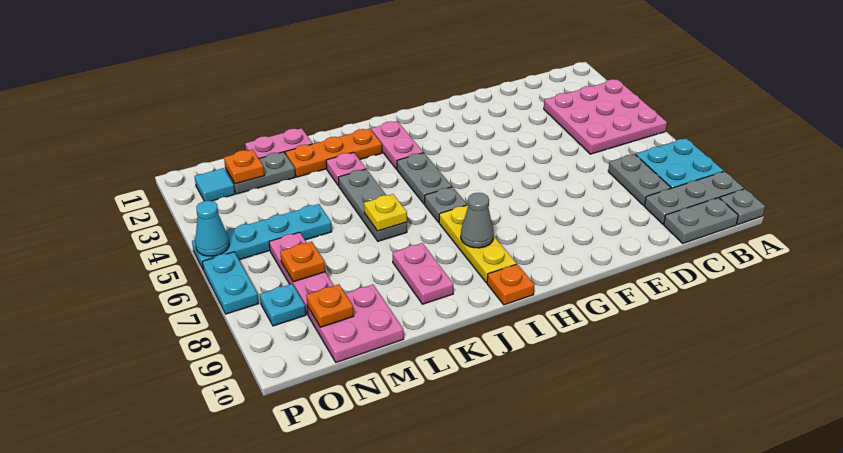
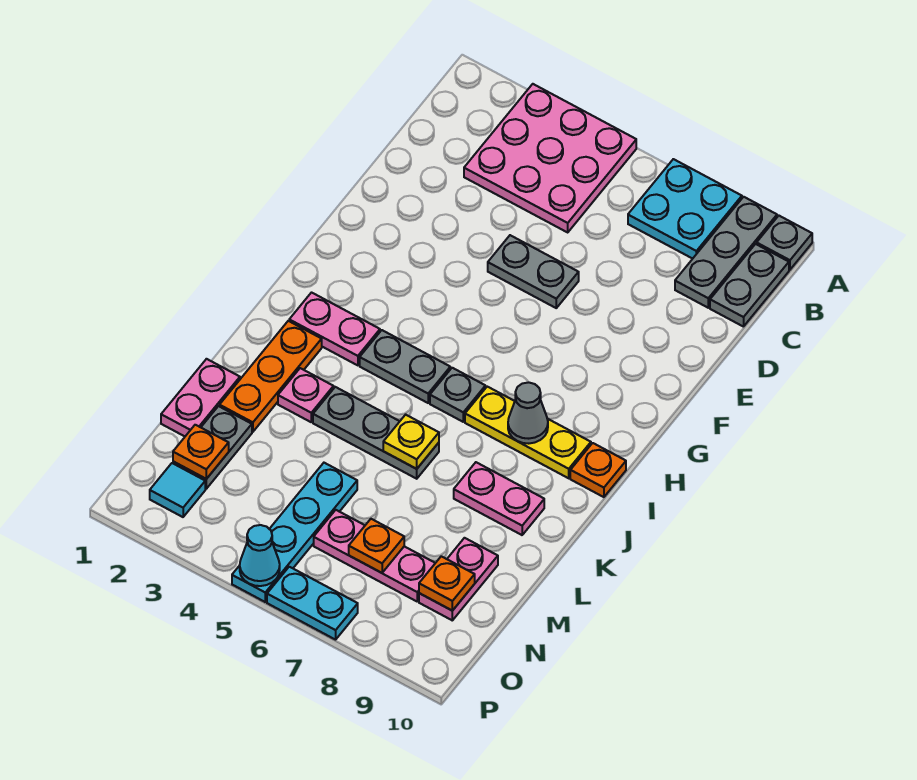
grey 1x2 plate [608,154,671,205] -> grey 1x2 plate moved to [488,235,579,308]
pink 2x2 plate [307,285,404,362] -> pink 1x2 plate [419,538,498,620]
cyan 1x1 plate [260,284,306,326] -> none

